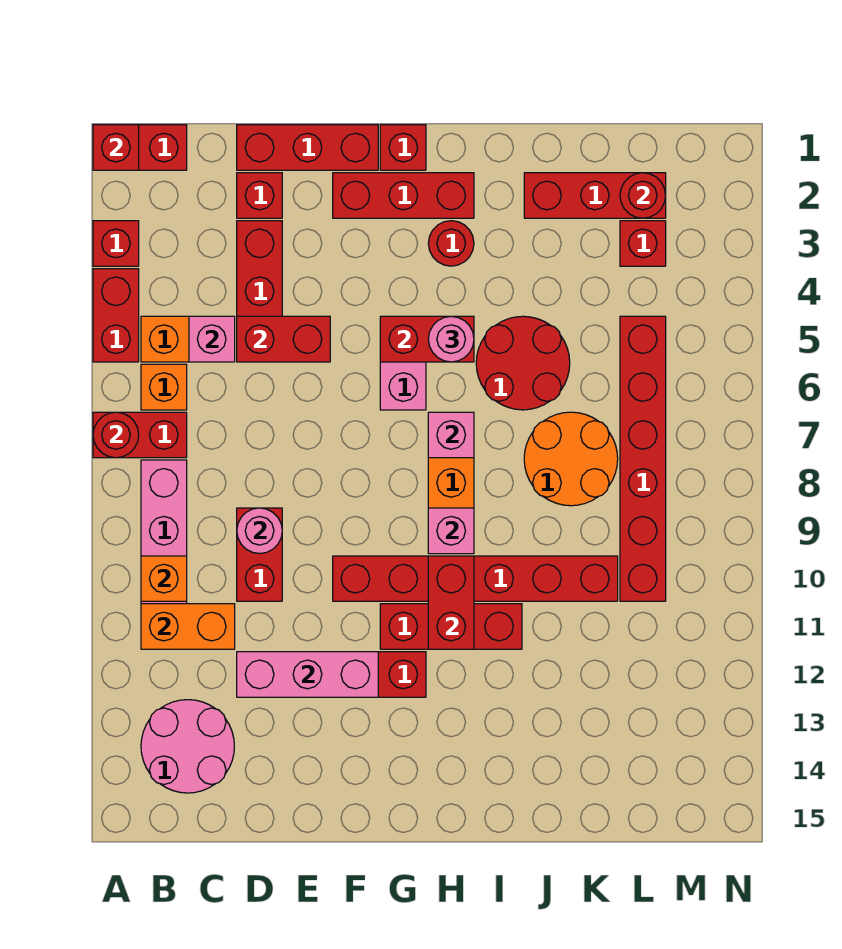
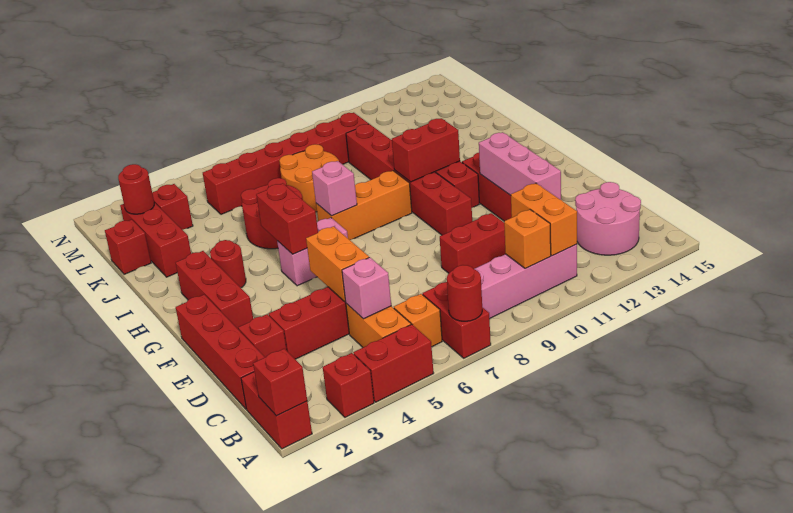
red 1x3 brick [237,125,378,170] -> red 1x4 brick [176,295,265,409]
red 1x2 brick [237,316,330,362] -> orange 1x2 brick [306,226,369,302]
pink 1x1 round brick [237,508,282,554] -> none
red 1x1 brick [380,125,426,170] -> red 1x1 brick moved to [105,220,151,274]
pink 1x1 round brick [428,316,474,362] -> none
pink 1x1 brick [428,508,474,554] -> none

